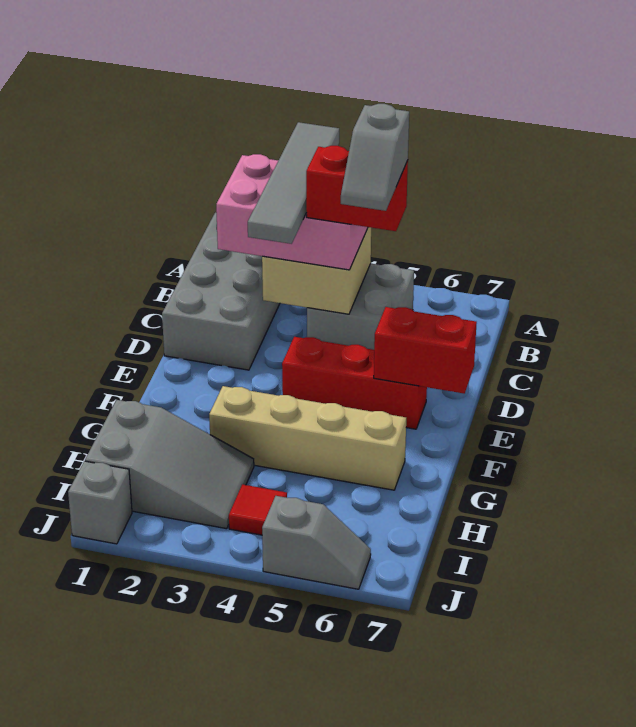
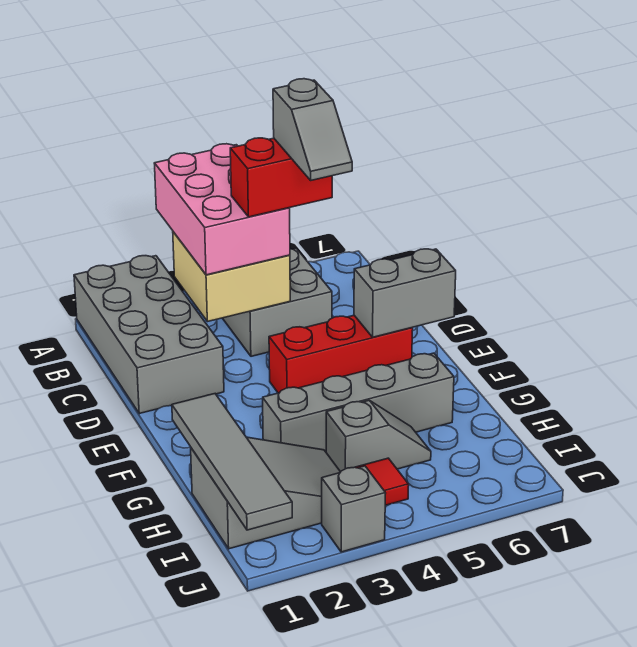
grey 1x4 tile [248,122,339,244] -> grey 1x4 tile moved to [172,394,292,530]
pink 2x3 brick [216,154,368,270] -> pink 2x3 brick turned to [154,144,290,275]
red 1x2 brick [374,307,477,394] -> grey 1x2 brick [354,249,456,337]
tan 1x4 brick [209,386,406,490] -> grey 1x4 brick [263,353,454,452]
grey 1x1 brick [68,461,132,544] -> grey 1x1 brick moved to [322,466,386,552]
grey 1x2 slope [262,496,371,589] -> grey 1x2 slope moved to [326,400,431,472]

